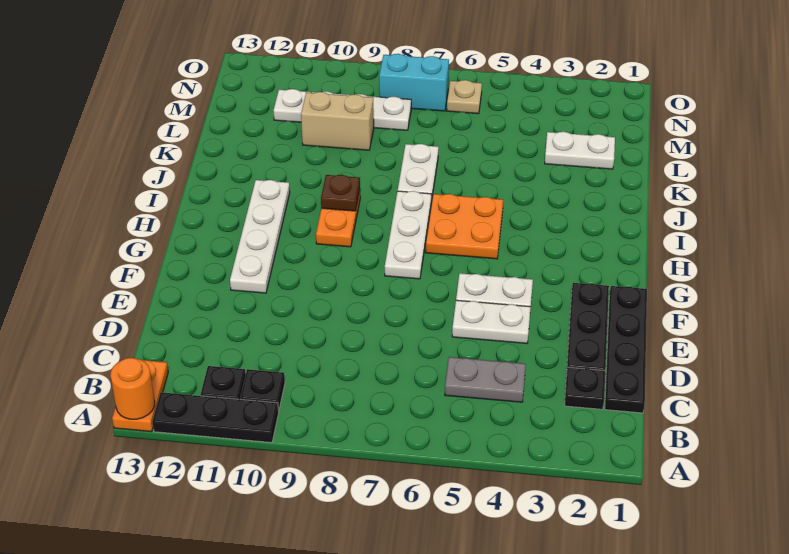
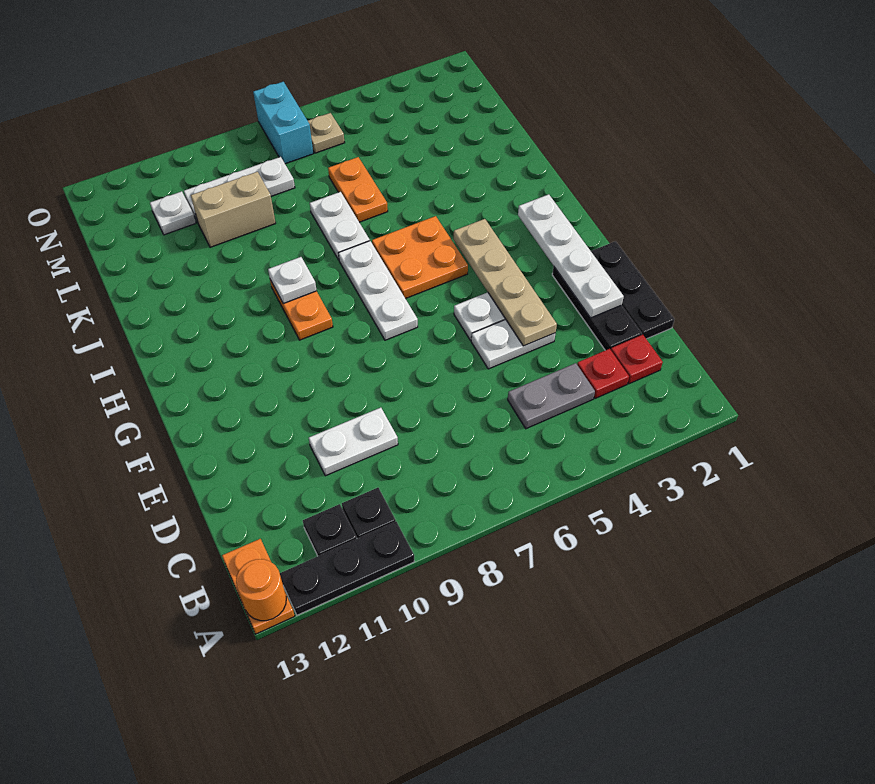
black 1x4 plate [605,286,647,413] -> black 1x3 plate [591,241,674,339]
black 1x1 plate [565,367,605,409] -> red 1x1 plate [611,335,663,384]
none -> red 1x1 plate [577,349,629,399]
none -> tan 1x4 plate [454,219,557,346]
white 1x4 plate [230,180,290,293] -> white 1x4 plate moved to [518,194,624,318]
brown 1x1 plate [321,175,360,211] -> white 1x1 plate [268,257,317,304]
none -> orange 1x2 plate [328,157,388,222]
white 1x2 plate [545,132,615,169] -> white 1x2 plate moved to [309,408,398,476]
cyan 1x2 brick [379,54,449,111] -> cyan 1x2 brick turned to [253,82,313,164]

